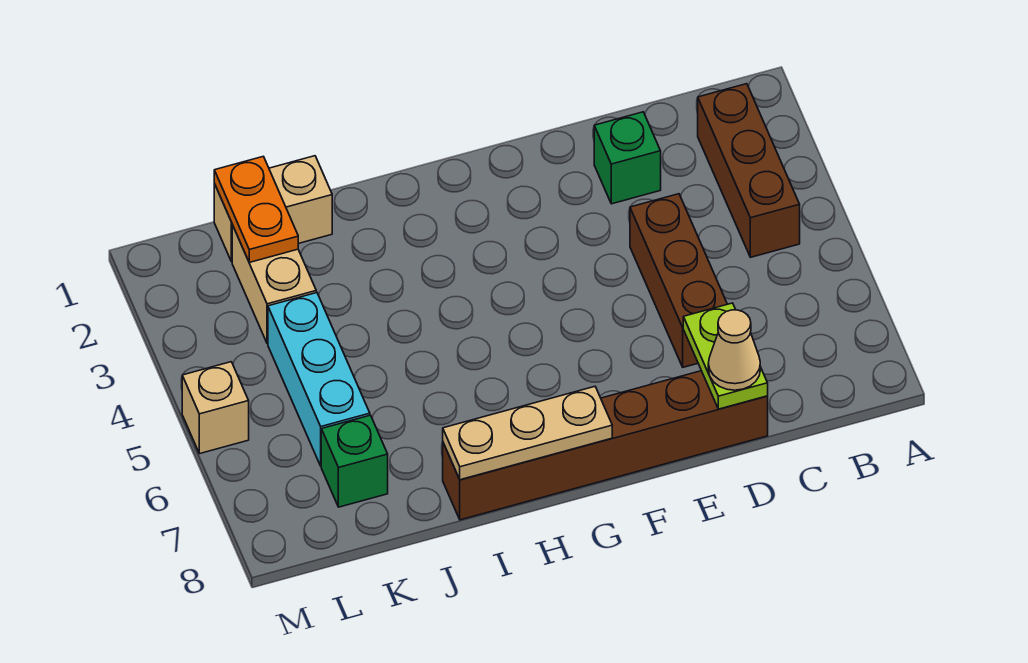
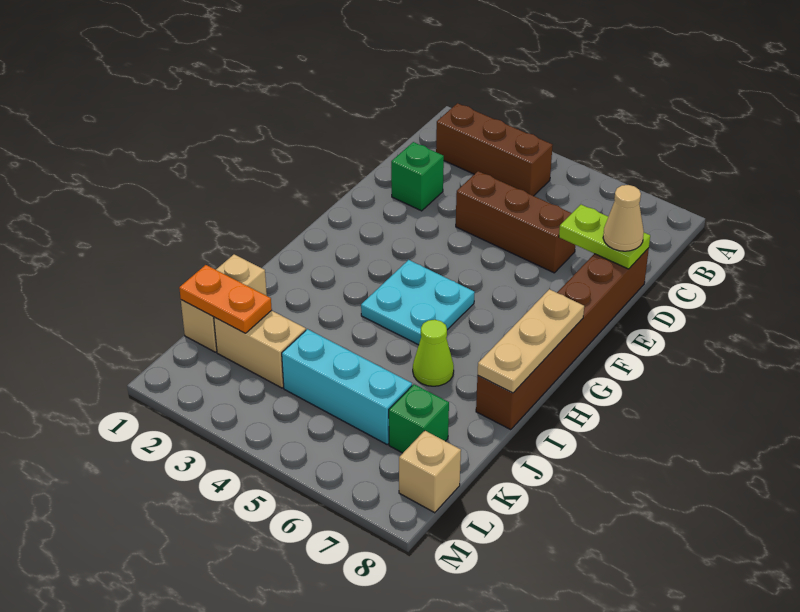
none -> cyan 2x2 plate [361,260,475,345]
none -> lime 1x1 cone [413,320,454,386]
tan 1x1 brick [182,362,249,454] -> tan 1x1 brick moved to [399,431,461,513]

